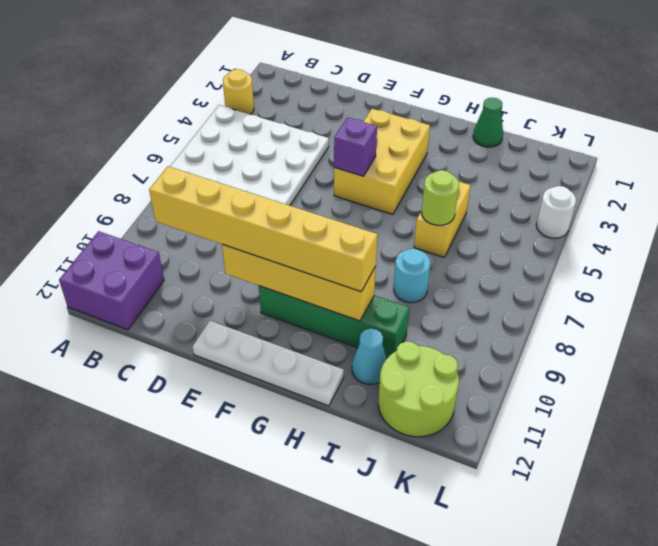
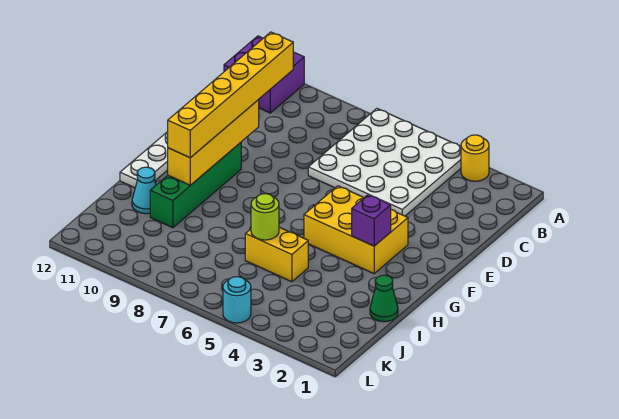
purple 1x1 brick [334,118,377,176] -> purple 1x1 brick moved to [352,195,391,246]
cyan 1x1 round brick [394,249,431,303] -> cyan 1x1 round brick moved to [223,277,251,323]
lime 2x2 round brick [378,341,459,437] -> none
white 1x1 round brick [536,186,576,238] -> none

